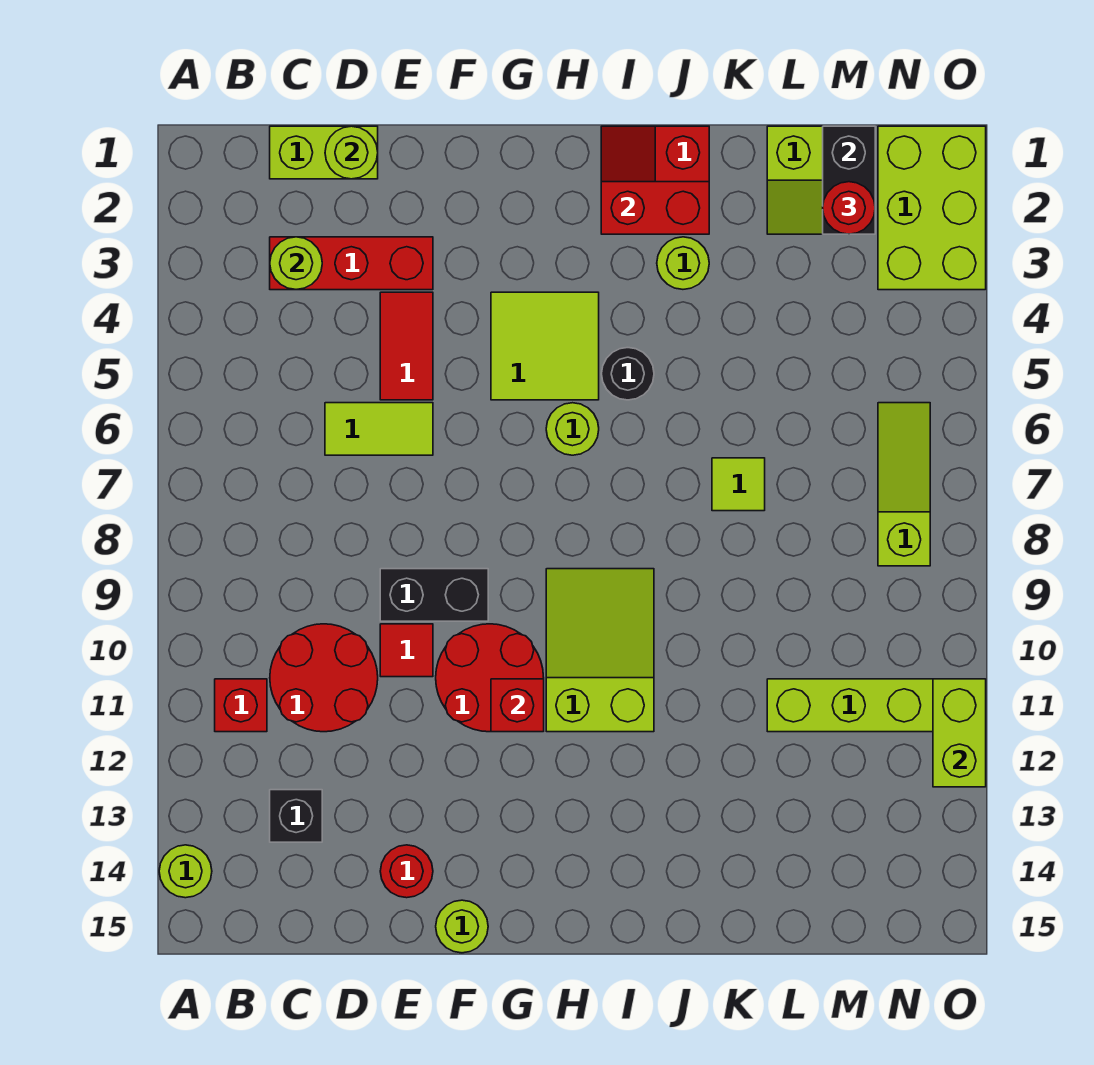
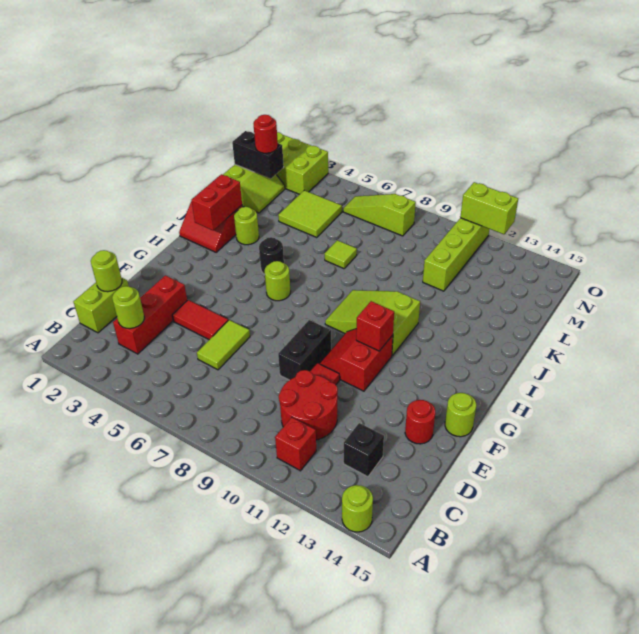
red 2x2 round brick [436,624,544,732] -> red 2x2 slope [319,329,393,391]
lime 2x2 tile [491,292,599,400] -> lime 2x2 tile moved to [278,190,342,237]

